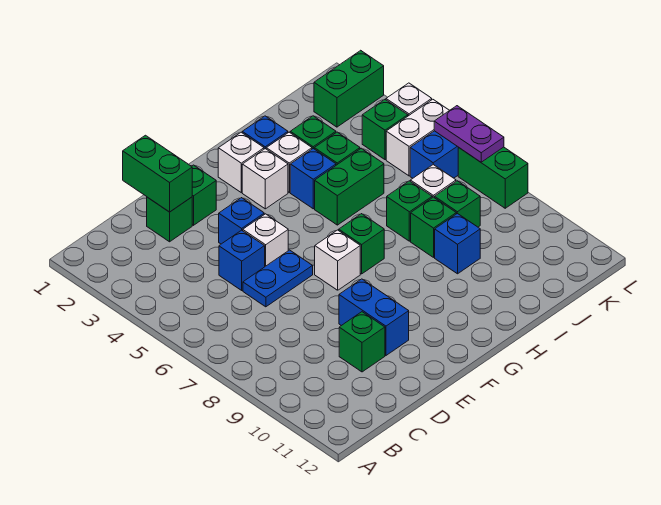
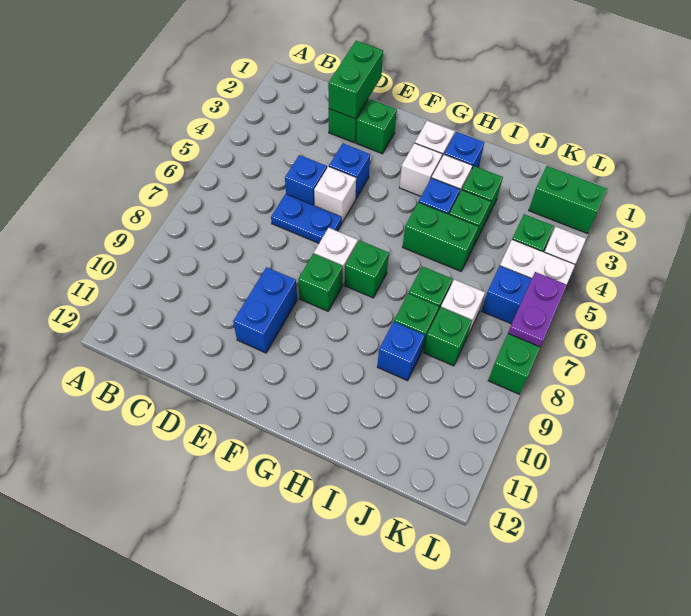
green 1x1 brick [339,312,385,372] -> green 1x1 brick moved to [298,254,343,311]

